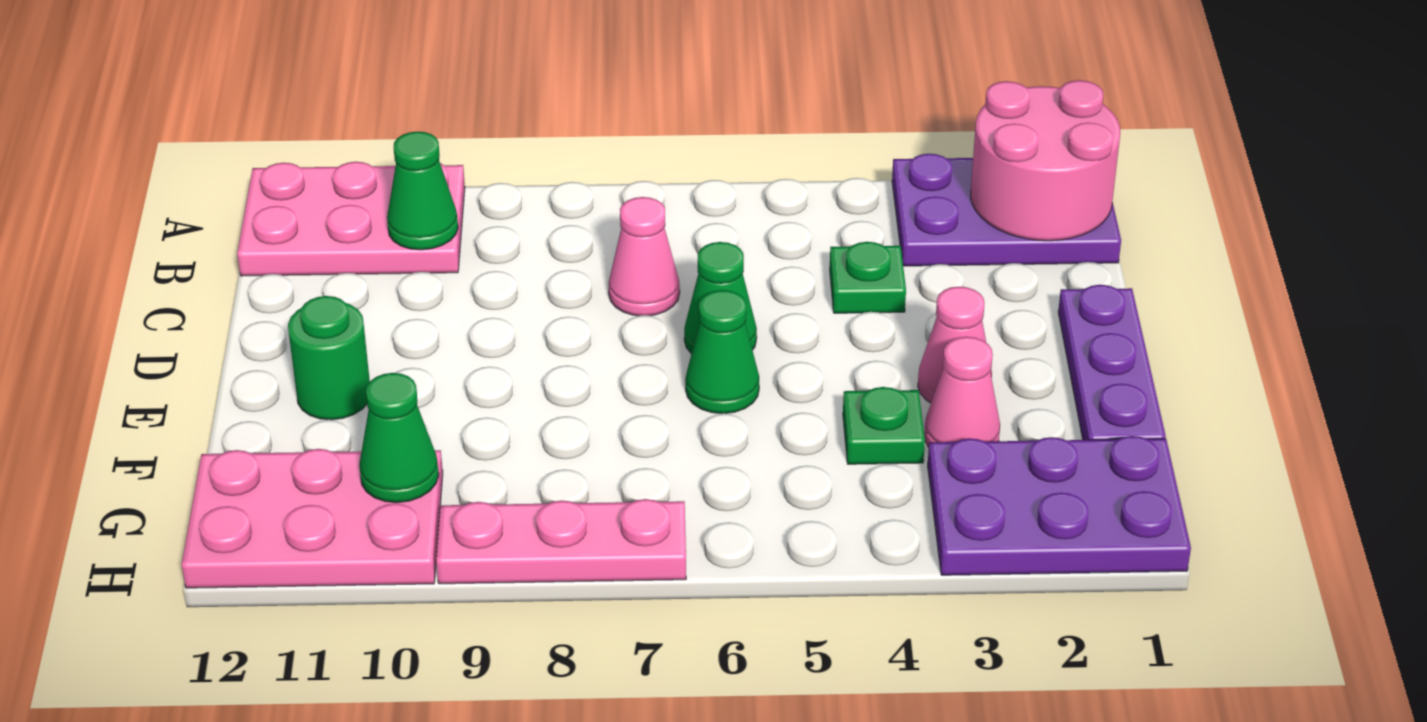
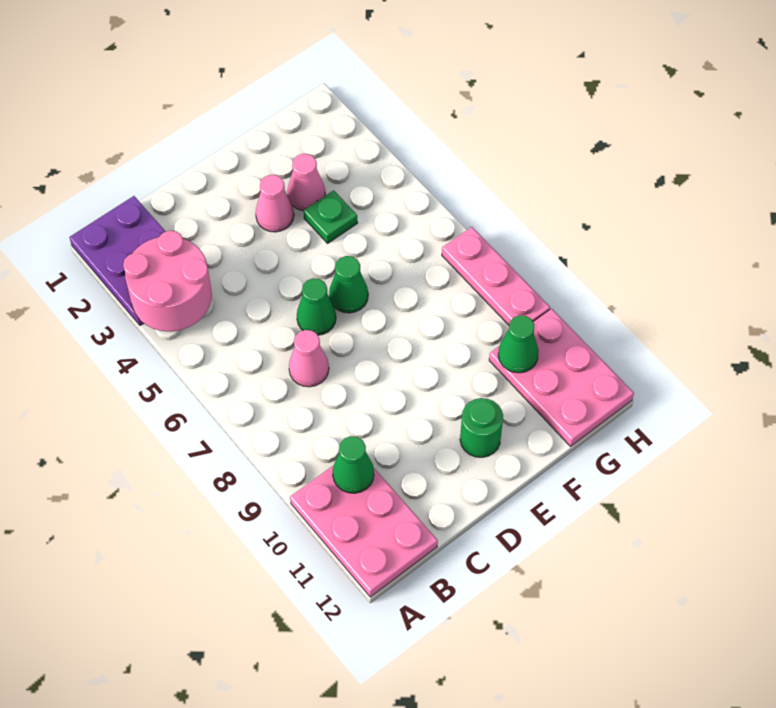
pink 2x2 round brick [971,80,1120,241] -> pink 2x2 round brick moved to [123,231,212,331]
green 1x1 plate [830,242,906,313] -> none
purple 1x3 plate [1058,285,1166,440] -> none
purple 2x3 plate [928,436,1191,575] -> none

